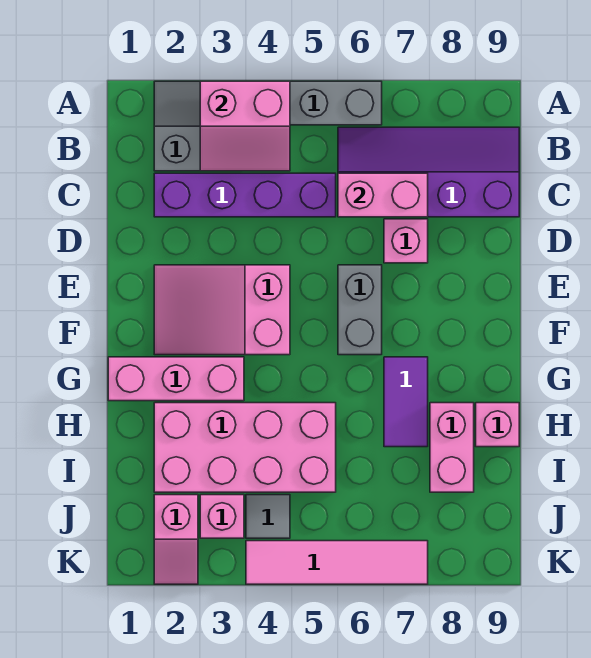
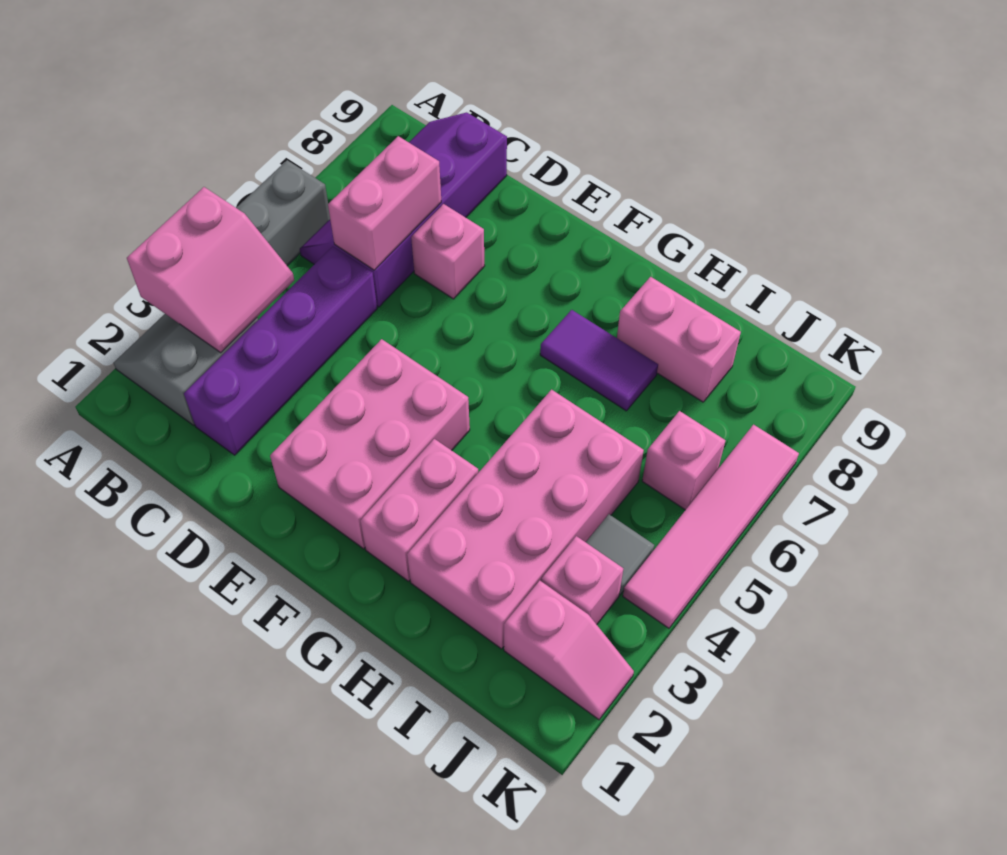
pink 2x3 slope [154,265,290,355] -> pink 2x3 brick [270,339,470,549]
grey 1x2 brick [338,265,382,355] -> none
pink 1x3 brick [108,357,244,401] -> pink 1x2 brick [360,439,478,581]
pink 1x1 brick [476,403,519,447] -> pink 1x1 brick moved to [642,411,725,510]

